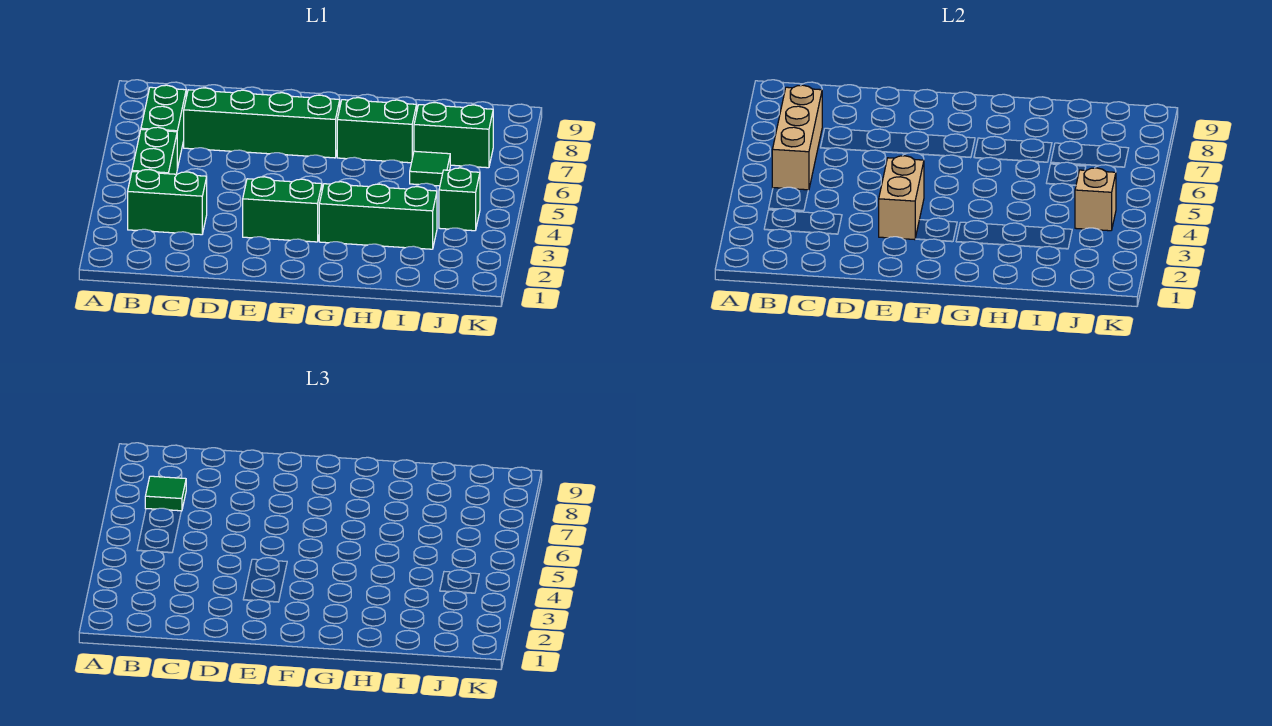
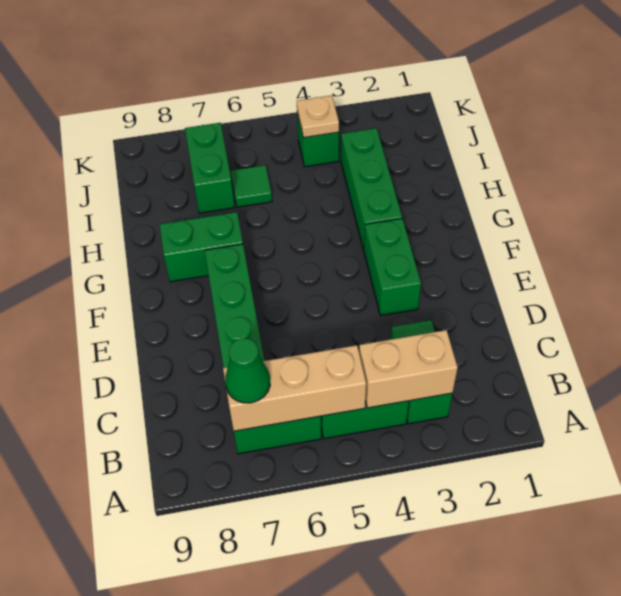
green 1x1 tile [145,476,186,511] -> green 1x1 cone [225,338,270,403]
tan 1x2 brick [879,156,924,240] -> tan 1x2 brick moved to [359,330,458,408]
green 1x2 brick [337,98,417,163] -> green 1x2 brick turned to [160,212,243,282]
tan 1x1 brick [1075,168,1116,231] -> tan 1x1 plate [297,95,339,138]

